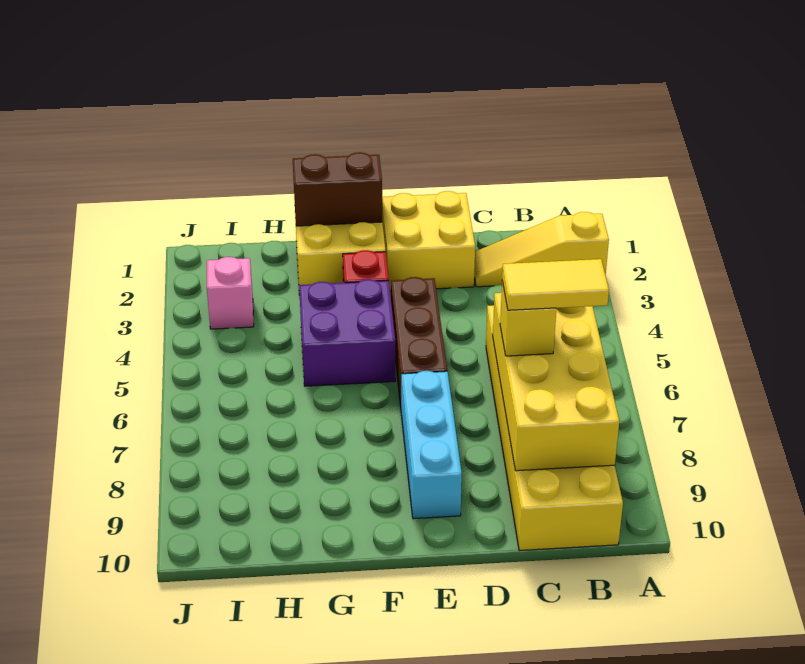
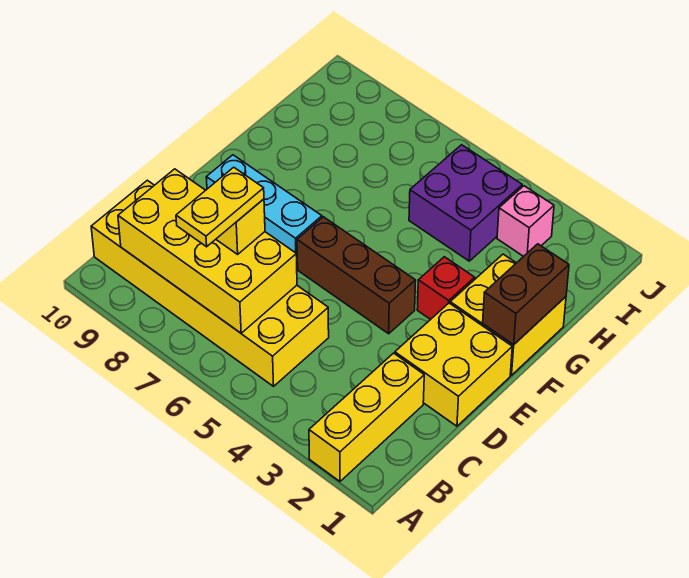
yellow 1x3 slope [474,212,609,287] -> yellow 1x3 brick [309,353,424,481]
yellow 1x2 tile [502,259,609,310] -> yellow 1x2 plate [176,167,264,247]
purple 2x2 brick [299,279,396,386] -> purple 2x2 brick moved to [409,145,522,261]

